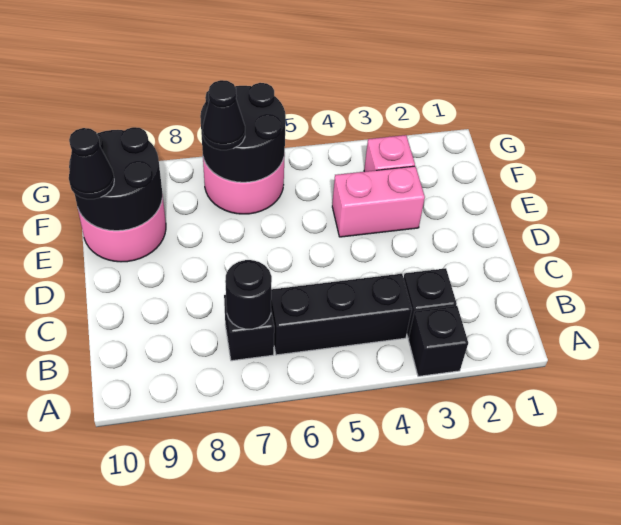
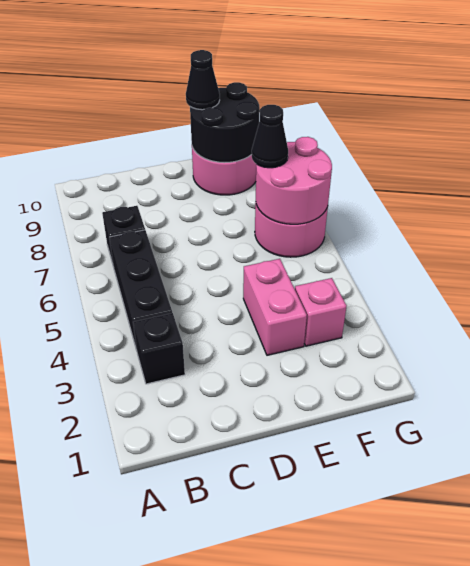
black 1x1 brick [408,306,468,376] -> none
black 1x1 round brick [225,260,272,329] -> none
black 2x2 round brick [200,83,286,182] -> pink 2x2 round brick [256,137,332,224]

